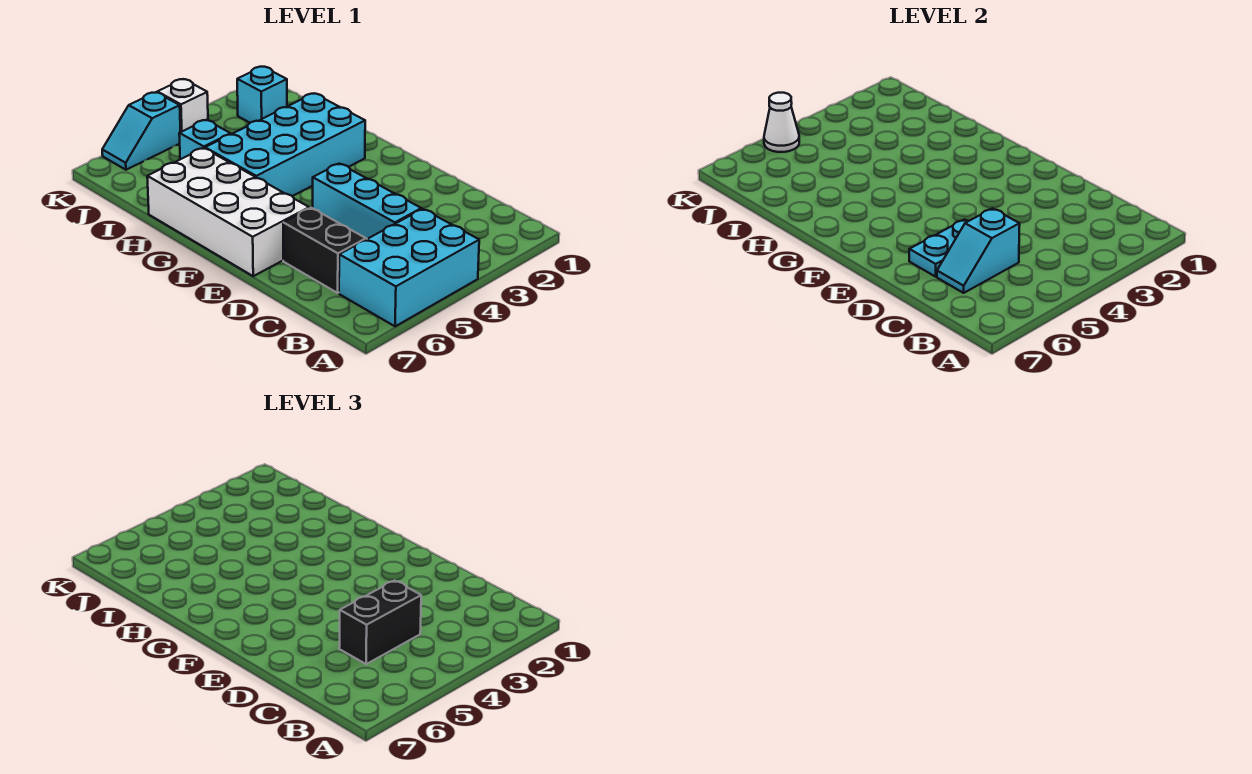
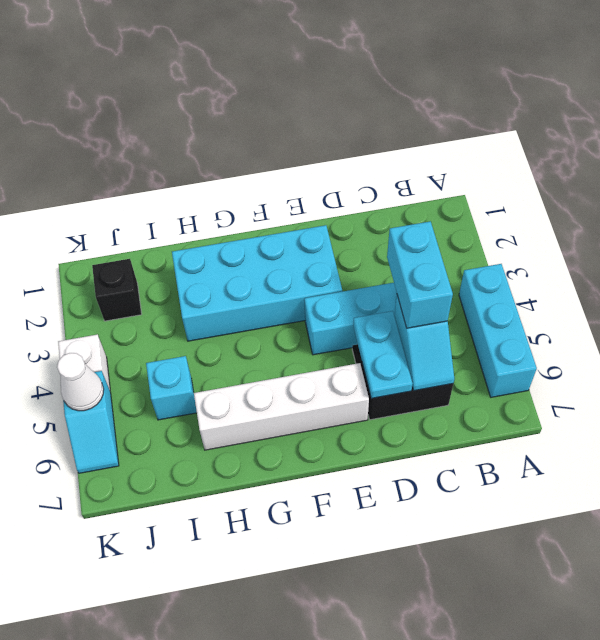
cyan 2x3 brick [339,209,479,326] -> cyan 1x3 brick [459,264,537,397]
black 1x2 brick [339,580,421,664] -> cyan 1x2 brick [387,221,453,328]
white 2x4 brick [147,148,309,276] -> white 1x4 brick [194,363,369,450]
cyan 2x4 brick [205,94,365,196] -> cyan 2x4 brick turned to [172,225,342,341]
cyan 1x1 brick [237,67,287,123] -> black 1x1 brick [92,259,141,321]

